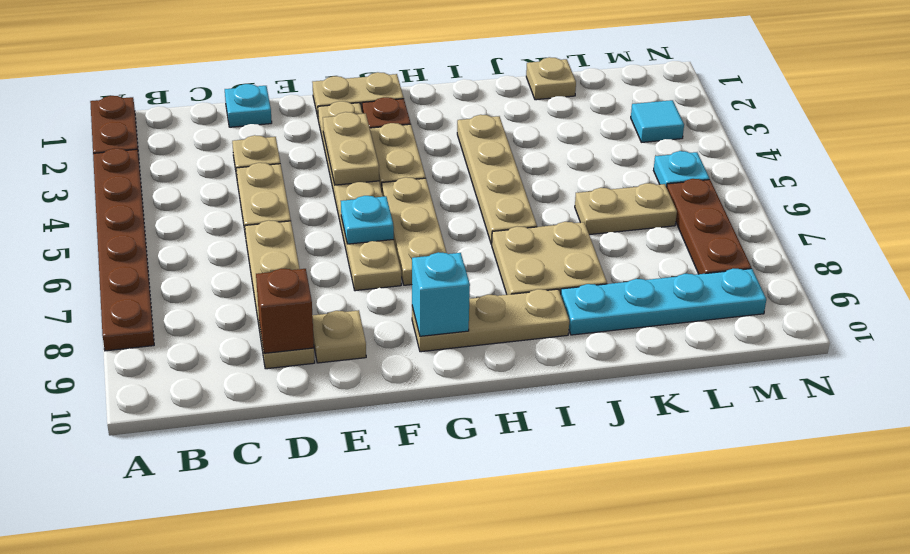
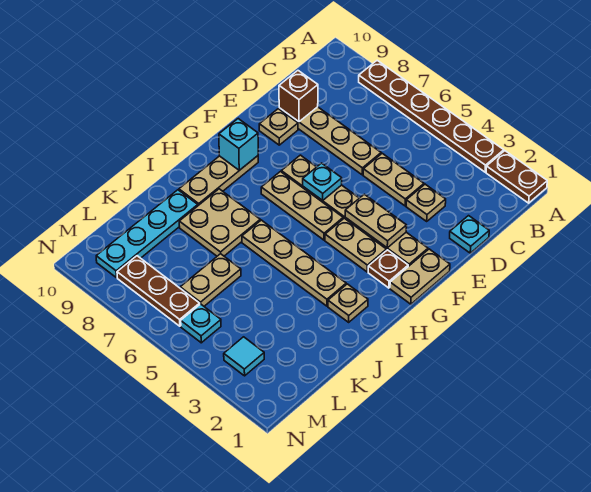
tan 1x1 plate [526,57,576,100] -> tan 1x1 plate moved to [328,284,368,322]

